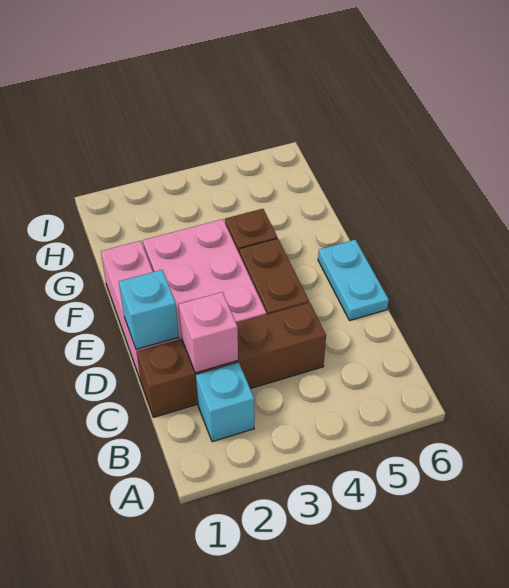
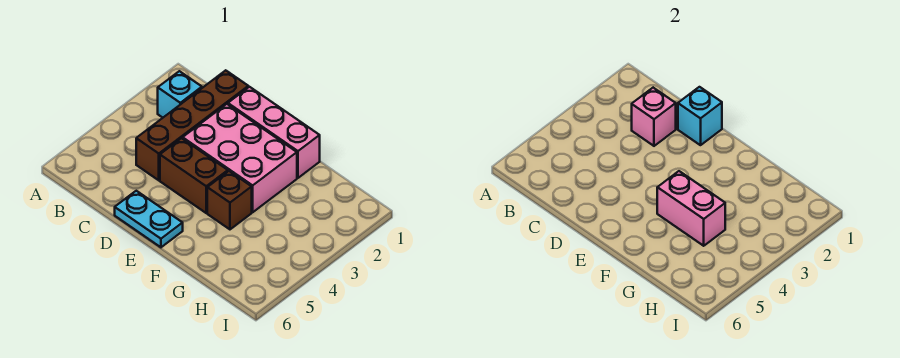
none -> pink 1x2 brick [657,171,725,246]

